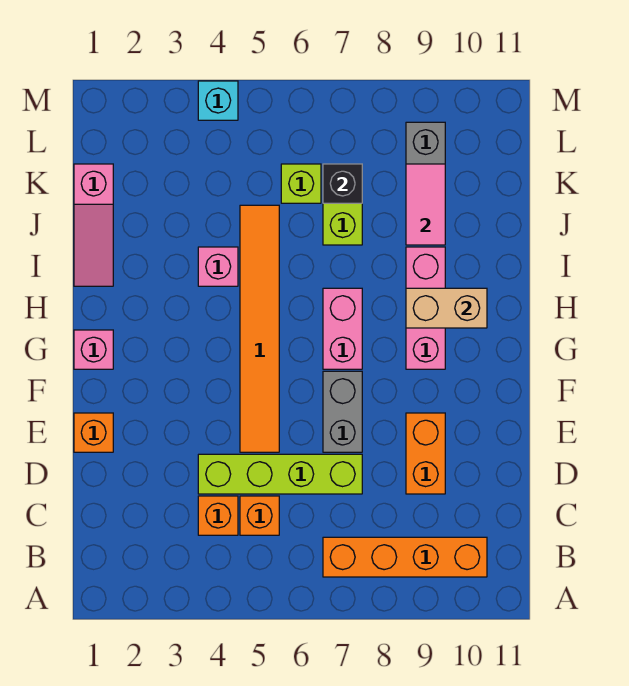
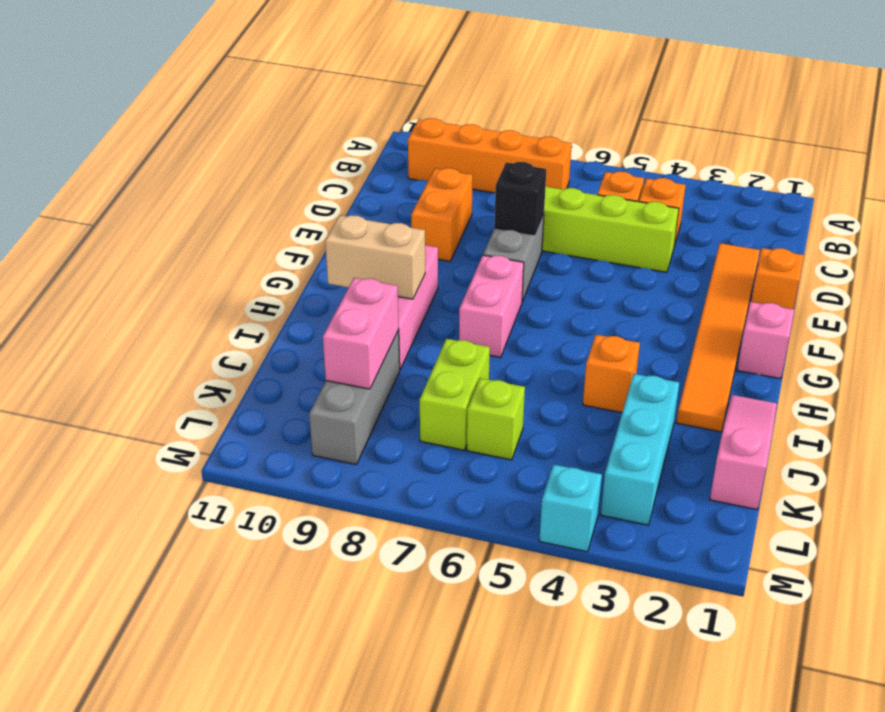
orange 1x6 tile [240,205,279,452] -> orange 1x6 tile moved to [676,243,760,432]
pink 1x1 brick [198,247,238,286] -> orange 1x1 brick [583,335,640,413]
none -> cyan 1x3 brick [601,374,679,525]
pink 1x2 tile [406,164,445,245] -> pink 1x2 brick [323,278,399,389]
black 1x1 brick [323,164,362,203] -> black 1x1 brick moved to [494,162,546,235]

